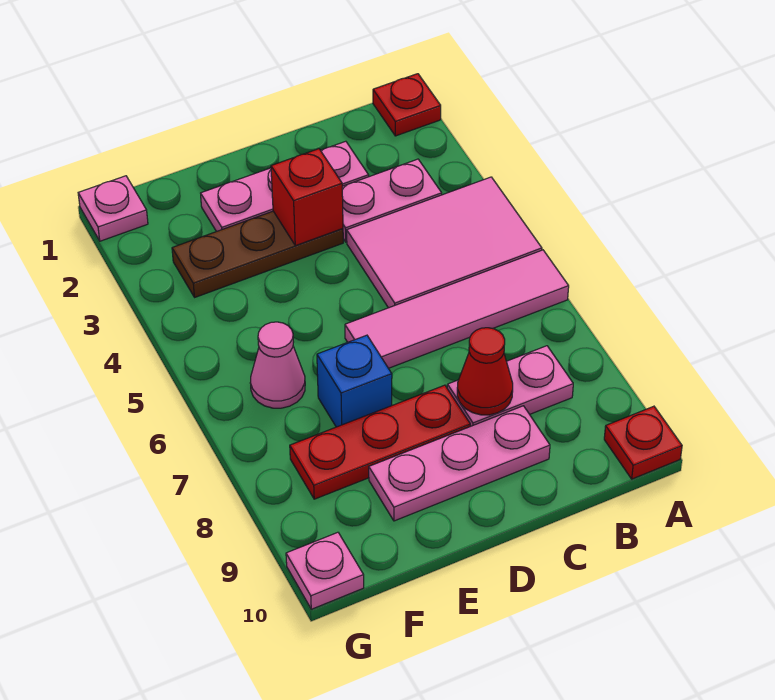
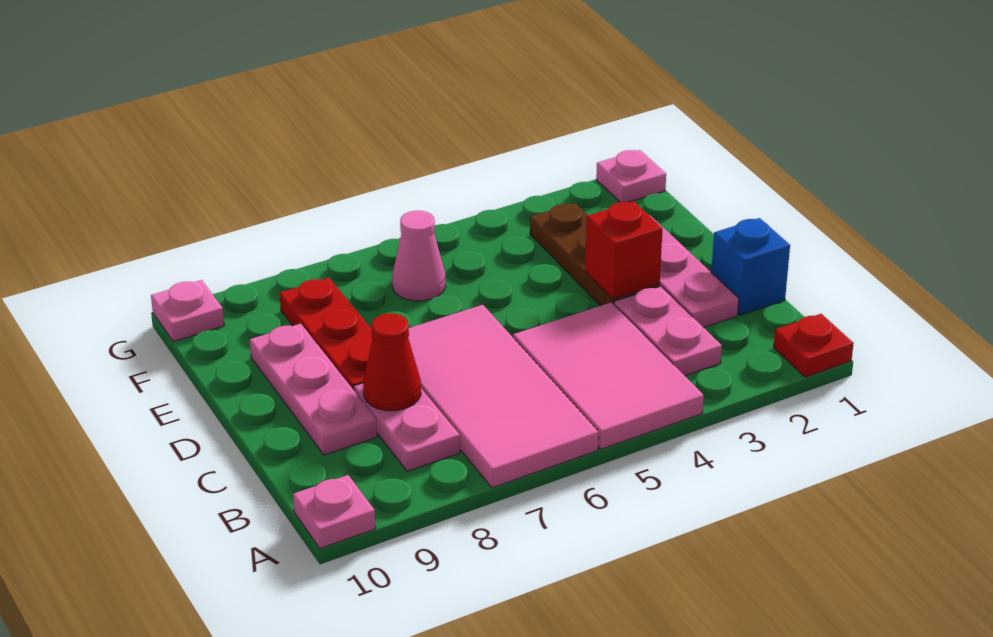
pink 1x4 tile [345,250,569,368] -> pink 2x4 tile [408,305,599,488]
red 1x1 plate [604,406,682,479] -> pink 1x1 plate [293,475,376,548]
blue 1x1 brick [317,335,392,427] -> blue 1x1 brick moved to [711,218,790,315]

